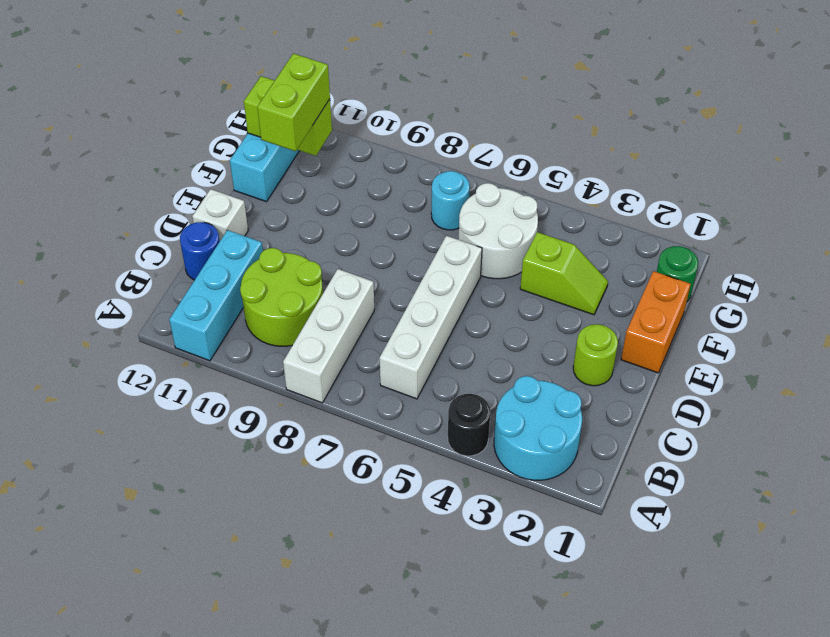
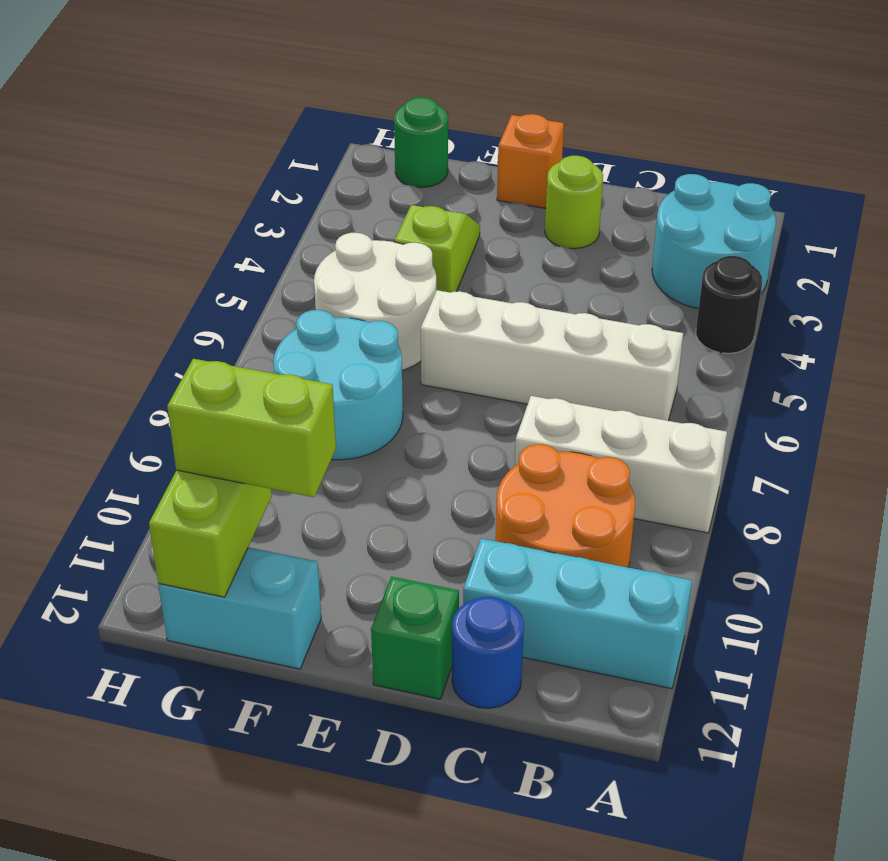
lime 2x2 round brick [240,248,323,346] -> orange 2x2 round brick [496,444,635,567]
white 1x1 brick [192,189,248,240] -> green 1x1 brick [371,577,459,699]
orange 1x2 brick [621,271,691,373] -> orange 1x1 brick [497,114,564,208]
cyan 1x1 round brick [431,171,470,230] -> cyan 2x2 round brick [273,310,403,460]

